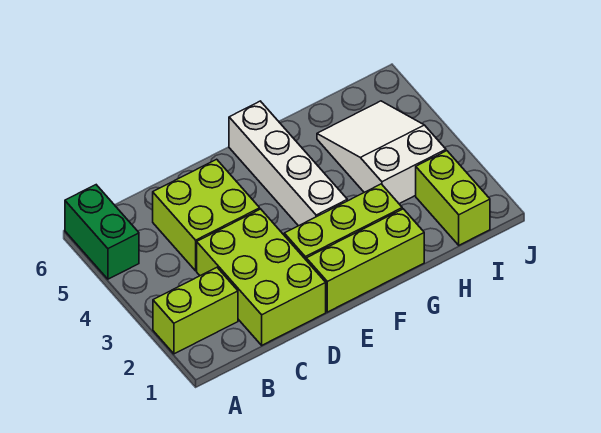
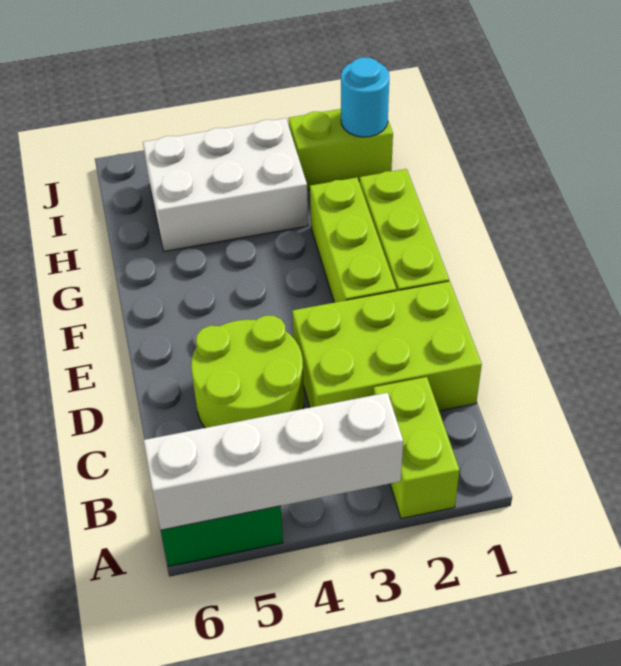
lime 2x2 brick [153,159,260,271] -> lime 2x2 round brick [191,316,304,428]
white 1x4 brick [229,101,347,226] -> white 1x4 brick moved to [144,393,403,530]
white 2x3 slope [317,101,446,204] -> white 2x3 brick [143,118,308,251]
none -> cyan 1x1 round brick [341,57,389,137]

